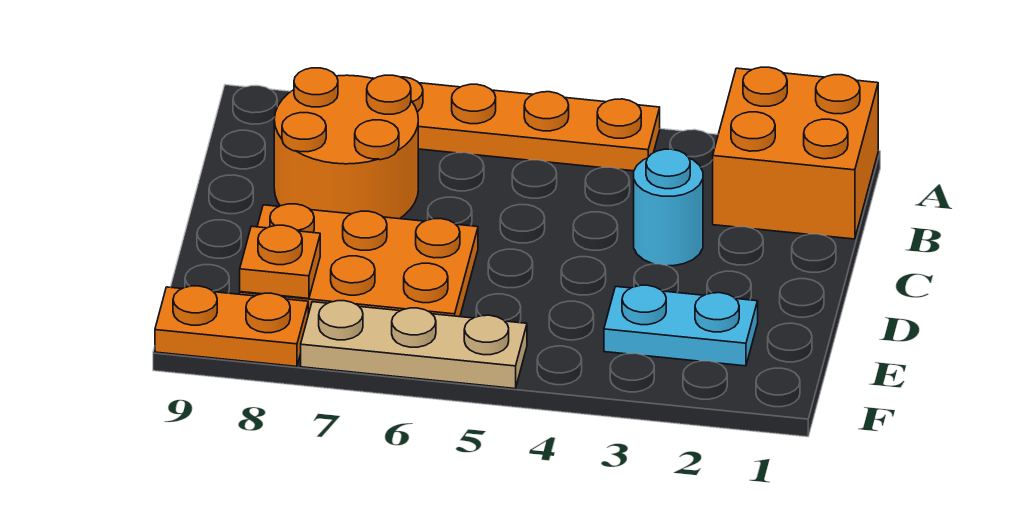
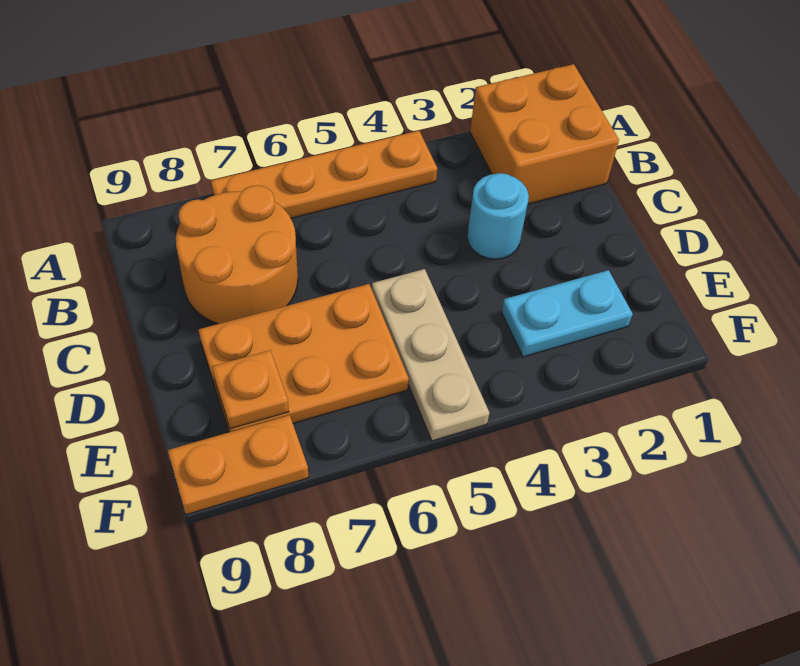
tan 1x3 plate [301,301,527,389] -> tan 1x3 plate turned to [372,269,489,441]

